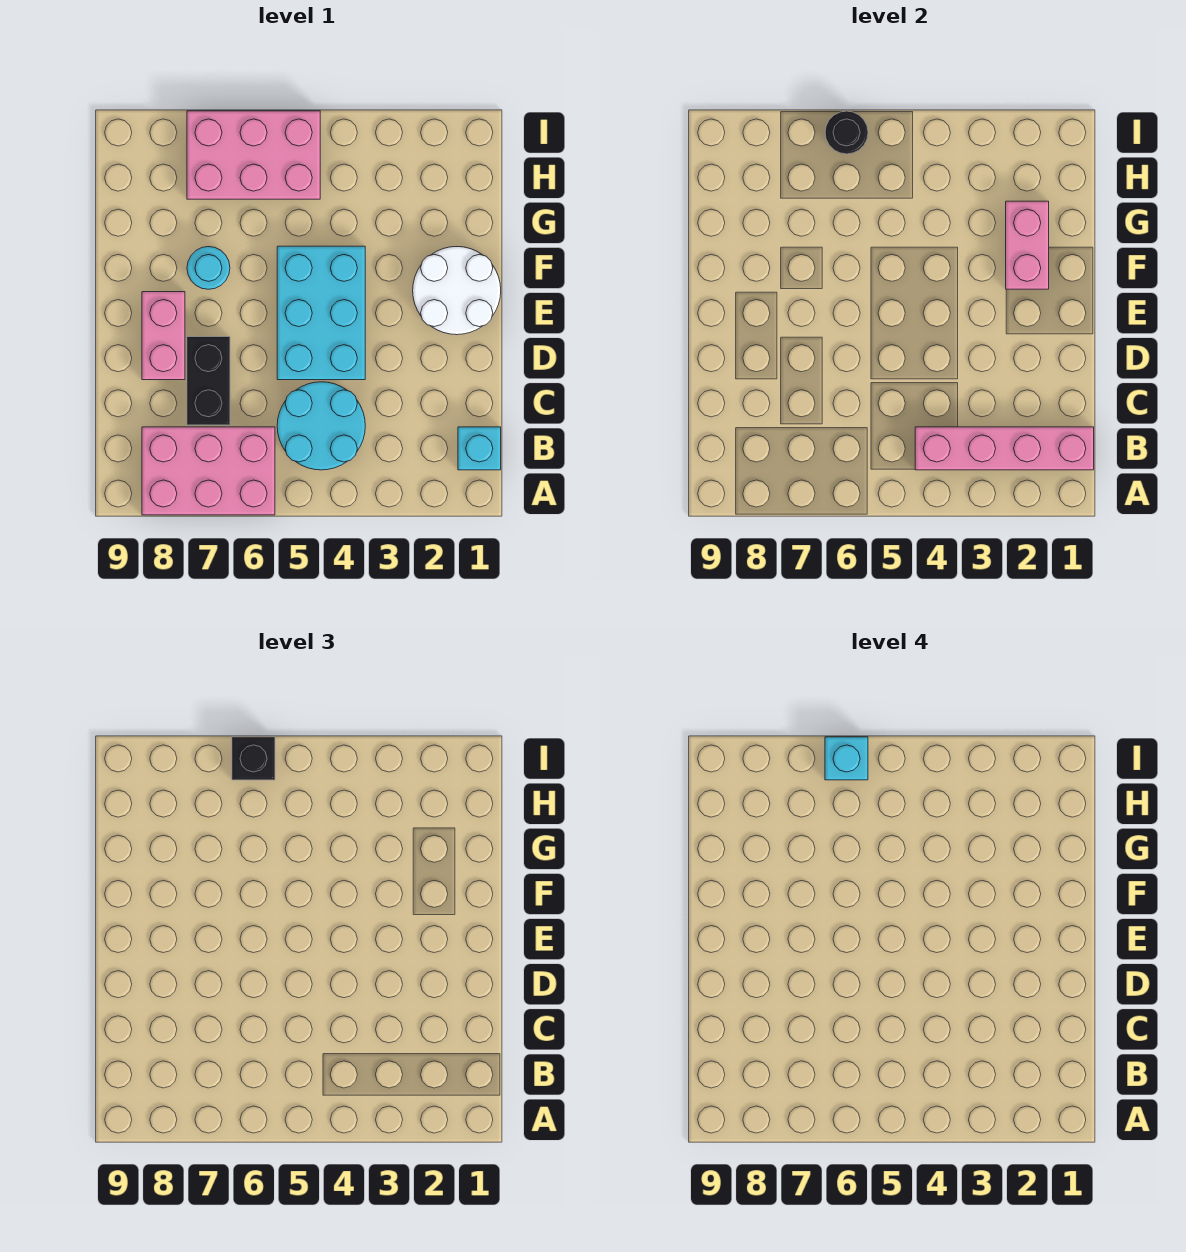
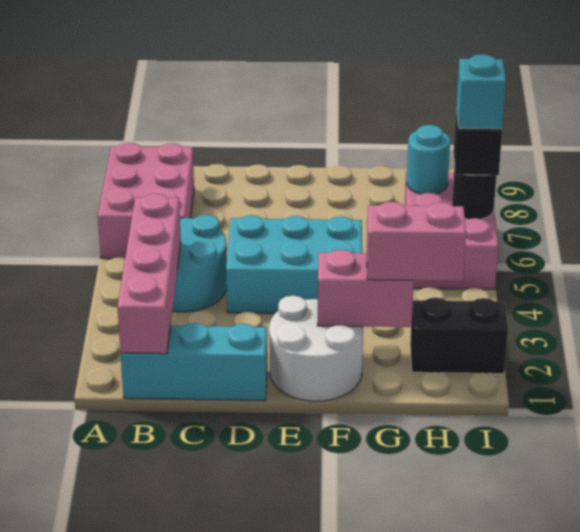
cyan 1x1 brick [458,427,501,470] -> cyan 1x3 brick [121,323,267,401]
black 1x2 brick [187,337,230,425] -> black 1x2 brick moved to [410,298,508,374]
pink 1x2 brick [142,292,185,380] -> pink 1x2 brick moved to [367,202,466,281]
cyan 1x1 round brick [187,247,230,289] -> cyan 1x1 round brick moved to [407,125,450,194]

